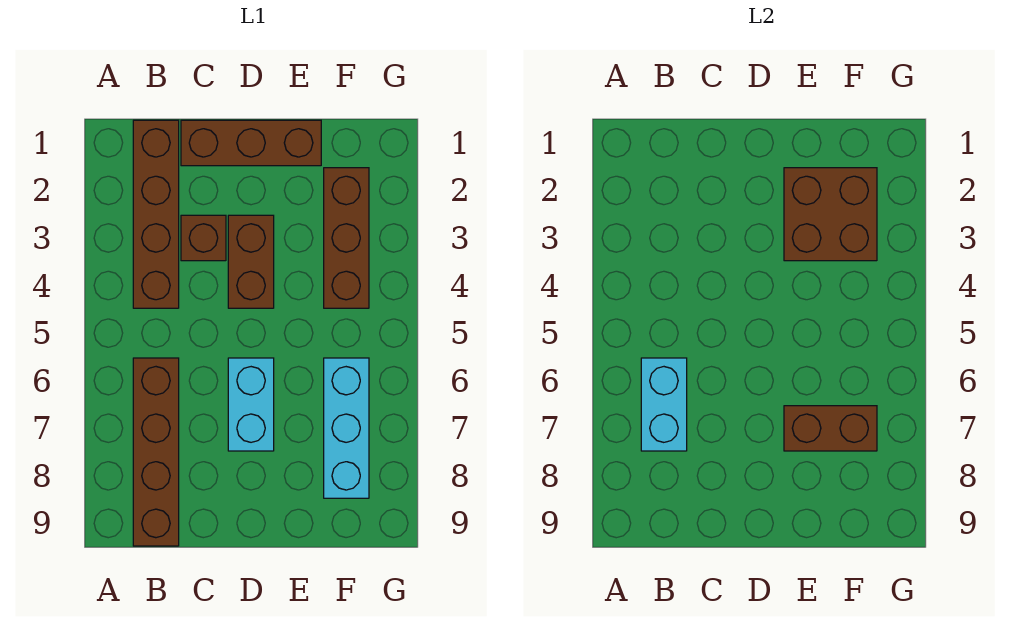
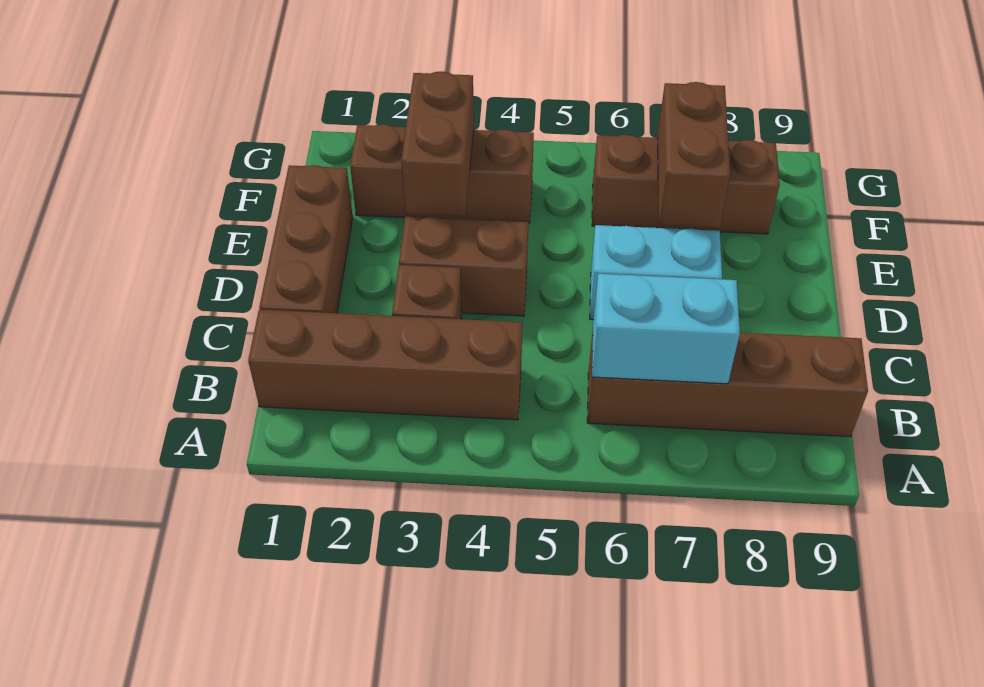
brown 2x2 brick [784,168,877,261] -> brown 1x2 brick [401,72,474,216]
cyan 1x3 brick [324,358,369,498] -> brown 1x3 brick [592,135,780,234]

